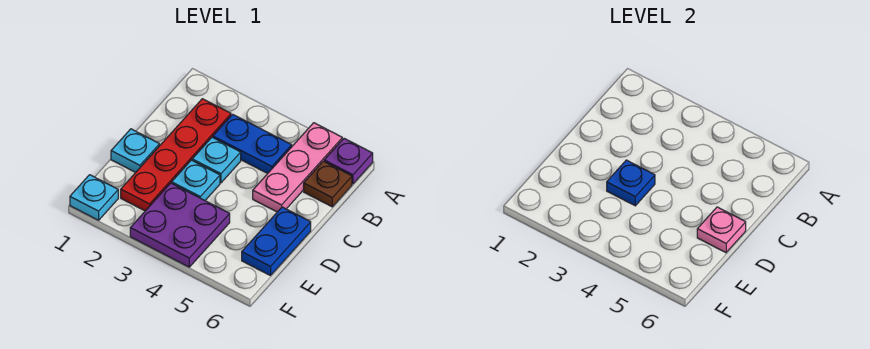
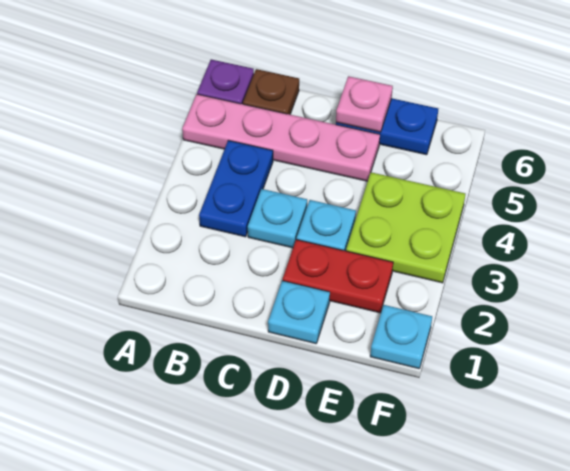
pink 1x3 plate [253,123,342,212] -> pink 1x4 plate [182,94,380,181]
red 1x4 plate [121,99,231,211] -> red 1x2 plate [283,239,393,313]
blue 1x1 plate [607,160,655,206] -> none
purple 2x2 plate [130,183,230,267] -> lime 2x2 plate [346,172,465,283]

